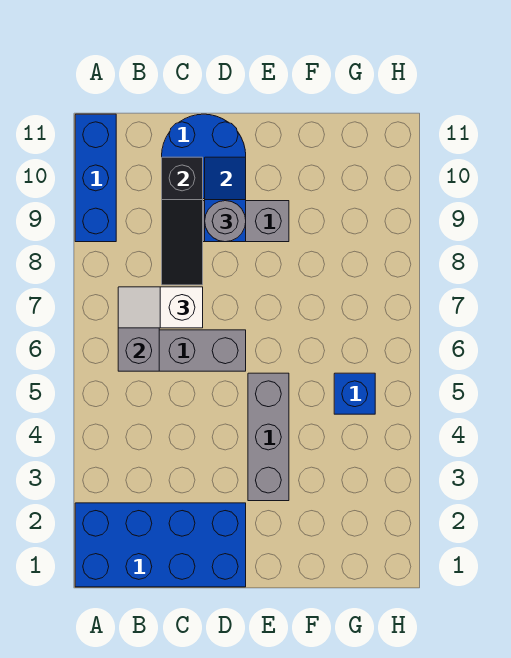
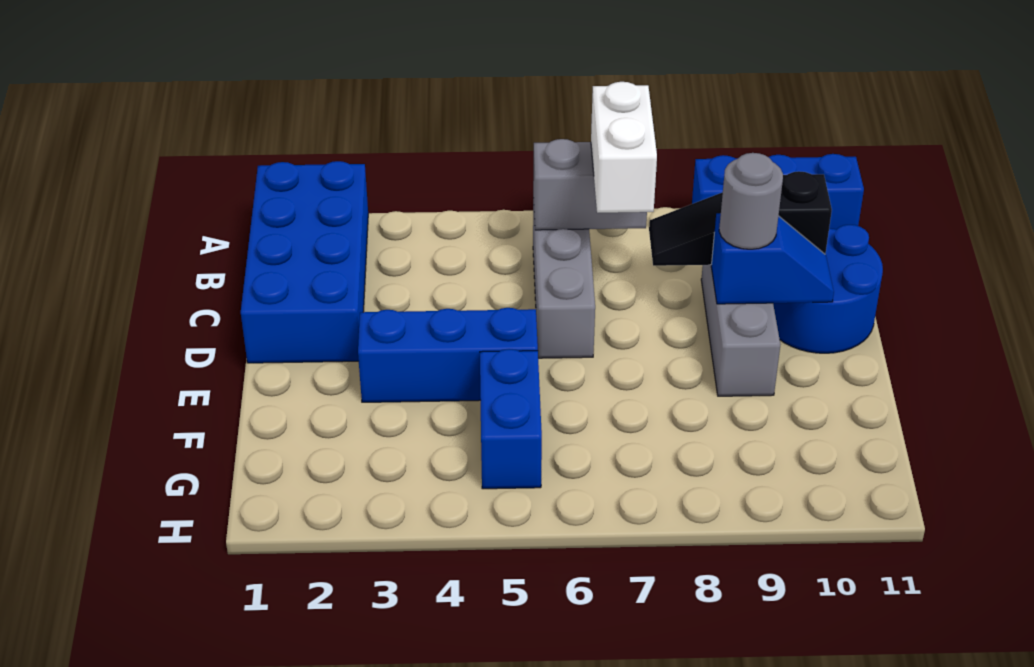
white 1x2 slope [118,287,203,328] -> white 1x2 brick [591,82,657,213]
grey 1x3 brick [248,373,289,501] -> blue 1x3 brick [358,308,538,402]
blue 1x1 brick [334,373,375,414] -> blue 1x2 brick [480,349,542,489]

